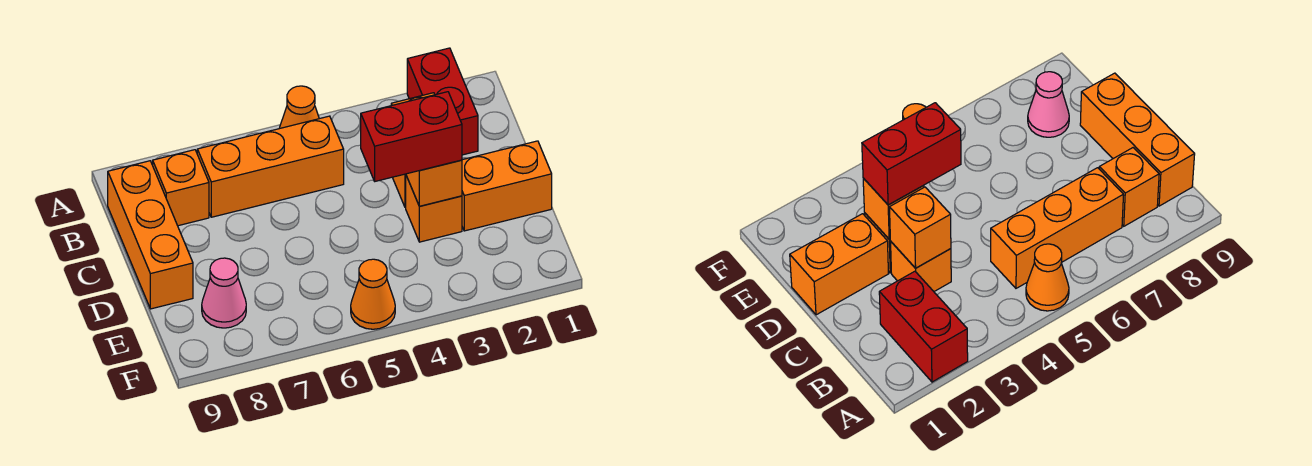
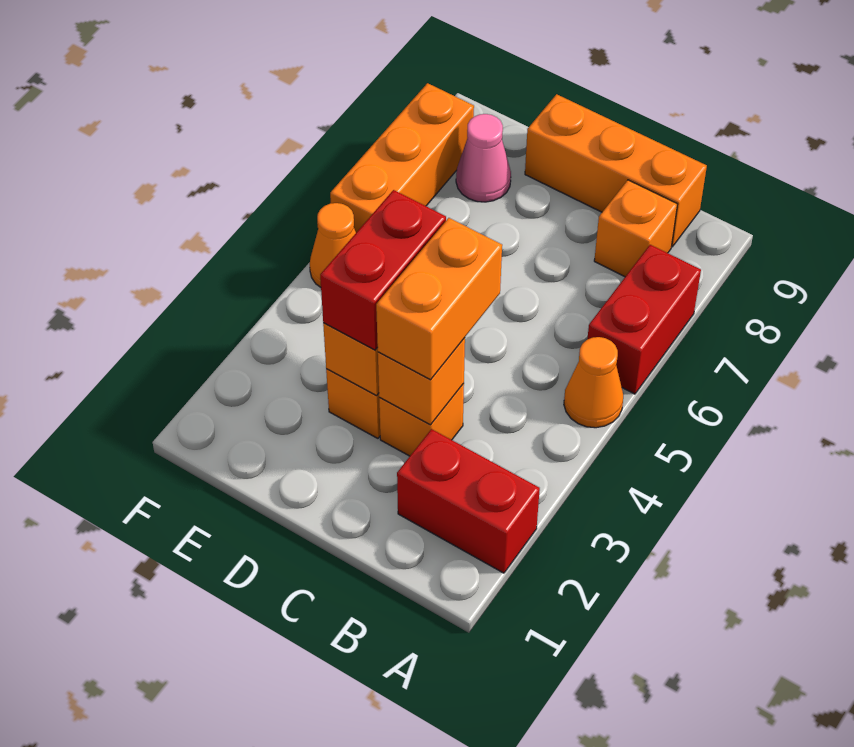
none -> red 1x2 brick [587,245,701,394]
orange 1x3 brick [197,116,344,217] -> orange 1x3 brick moved to [330,83,474,233]
orange 1x2 brick [462,141,552,231] -> orange 1x2 brick moved to [376,218,502,380]

